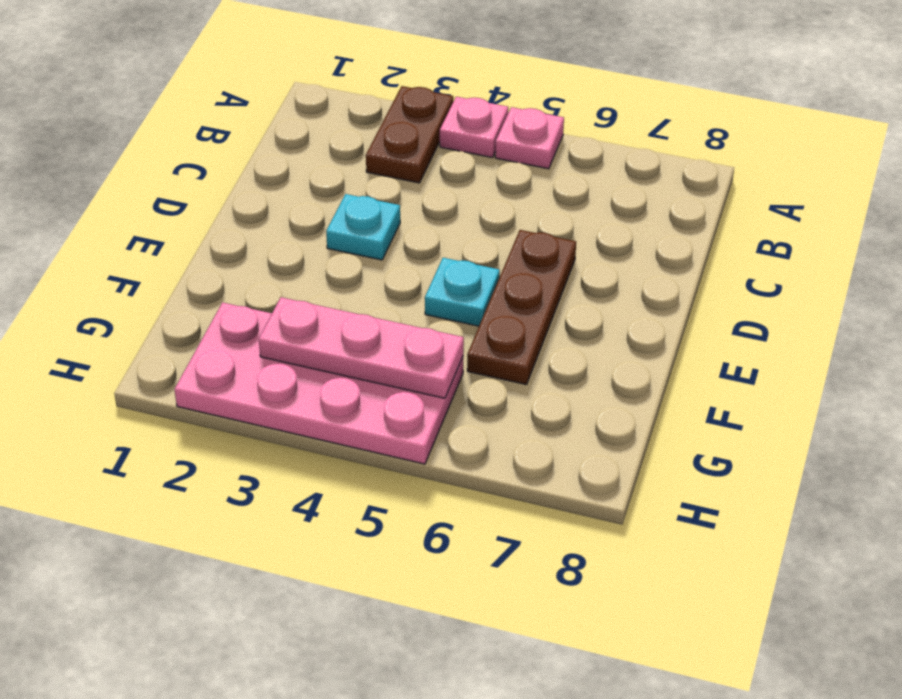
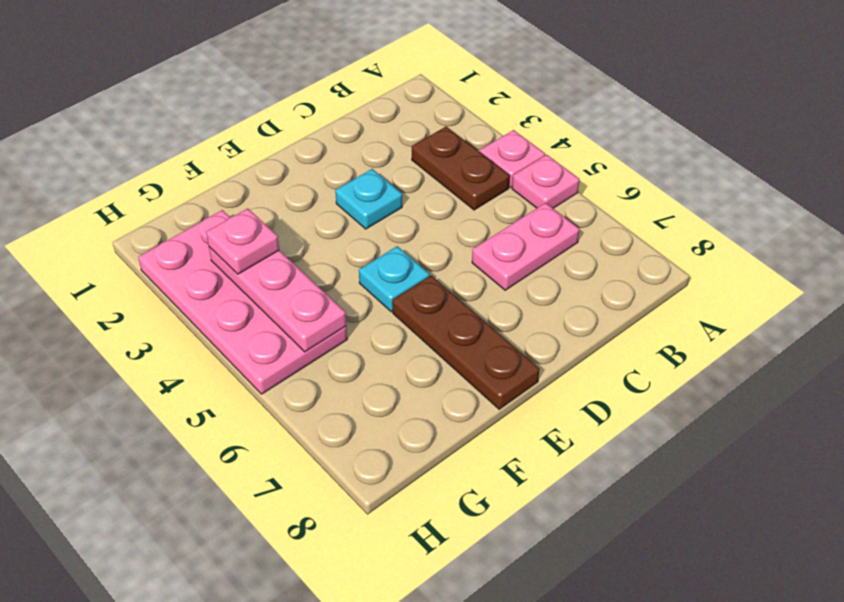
brown 1x2 plate [366,86,453,183] -> brown 1x2 plate turned to [412,126,510,210]
none -> pink 1x2 plate [472,203,580,290]
brown 1x3 plate [467,230,576,384] -> brown 1x3 plate turned to [392,275,539,409]
none -> pink 1x1 plate [206,208,279,274]

